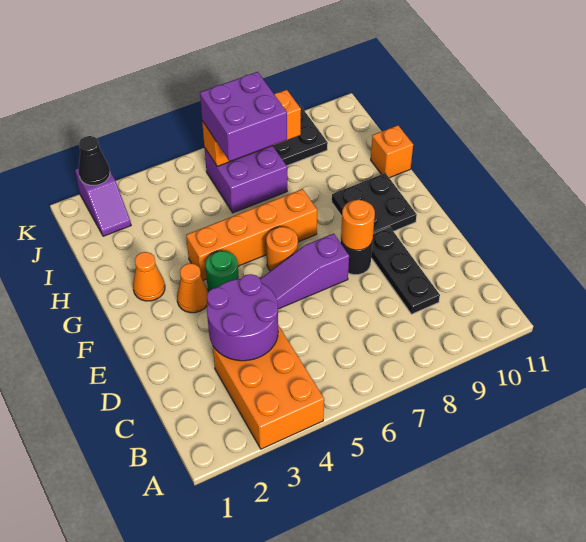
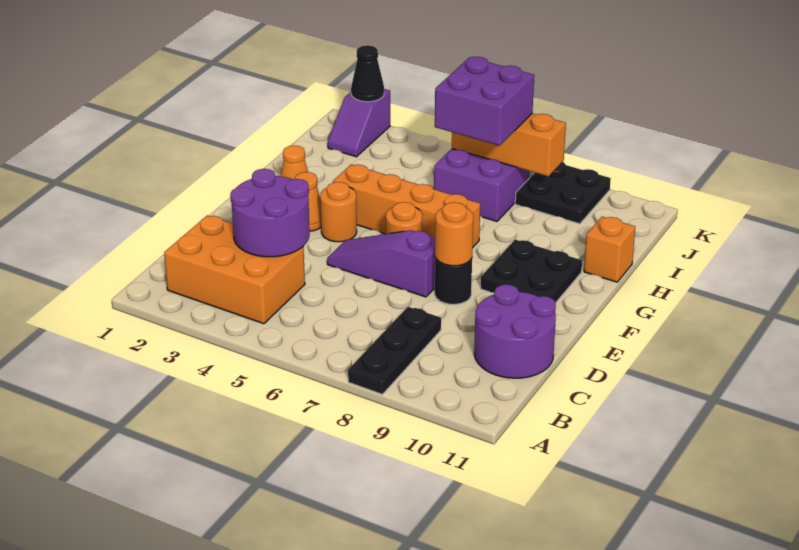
orange 2x3 brick [213,325,324,449] -> orange 2x3 brick turned to [164,215,305,324]
black 1x3 plate [371,227,440,314] -> black 1x3 plate moved to [348,307,441,394]
none -> purple 2x2 round brick [474,284,556,378]
green 1x1 round brick [206,251,239,292] -> orange 1x1 round brick [320,182,357,242]

